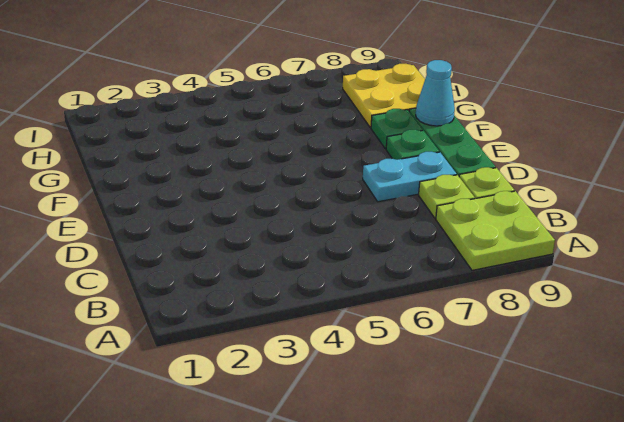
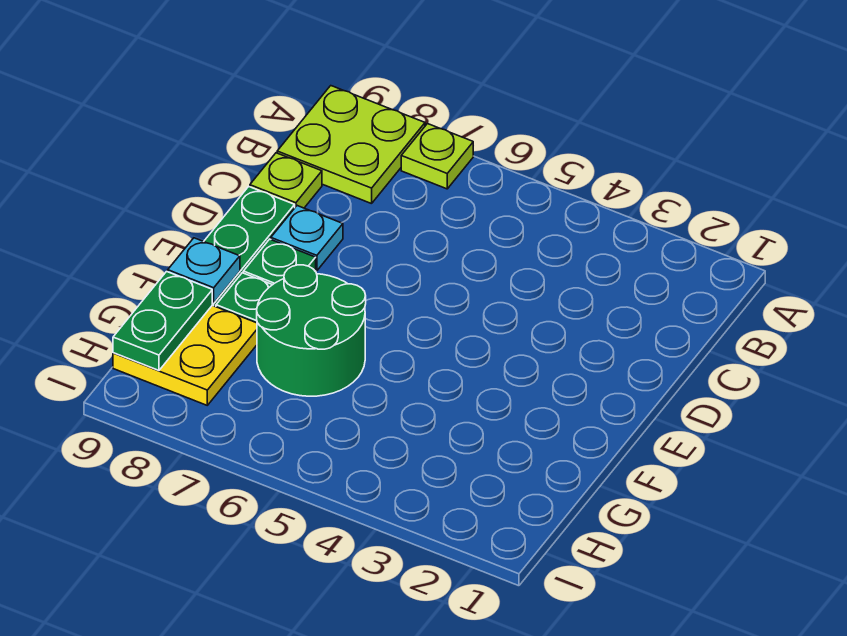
lime 1x1 plate [419,175,475,218] -> lime 1x1 plate moved to [401,124,473,189]
cyan 1x2 plate [363,152,457,202] -> cyan 1x1 plate [271,206,343,271]
none -> green 2x2 round brick [257,265,366,396]
cyan 1x1 cone [416,60,455,126] -> cyan 1x1 plate [168,238,240,303]
none -> green 1x2 plate [113,272,212,370]

